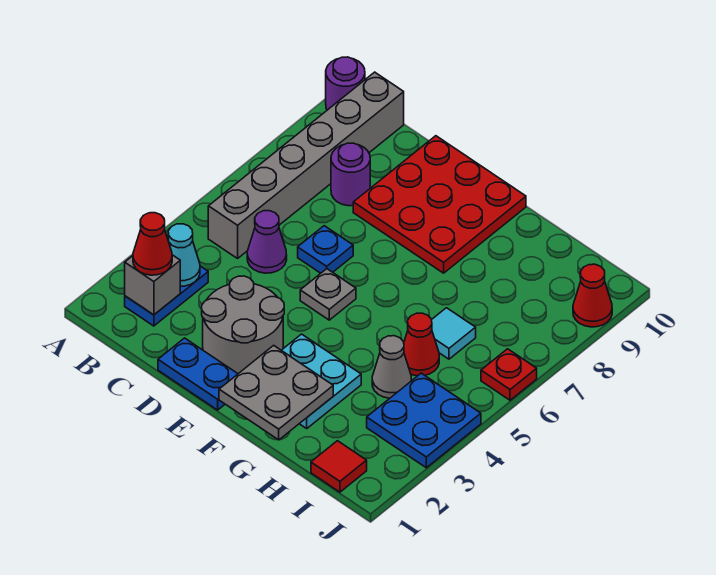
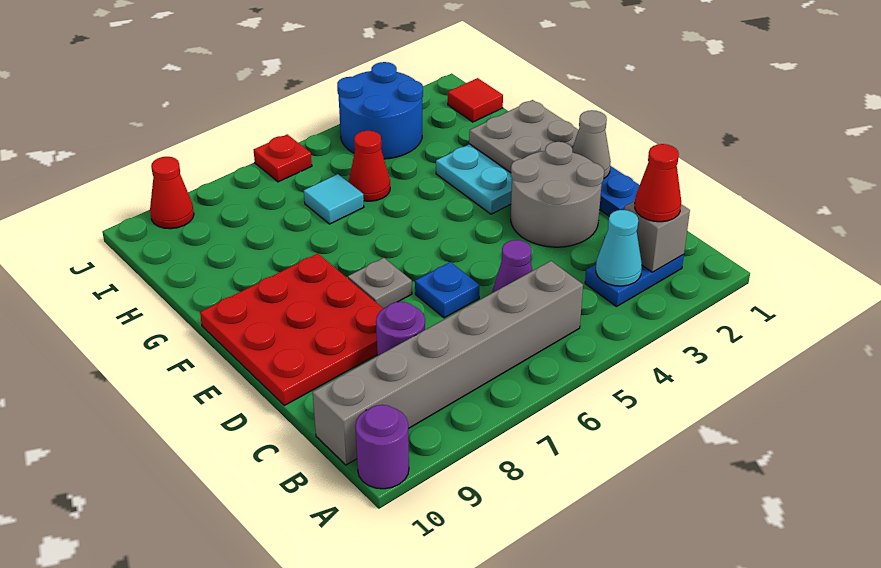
grey 1x1 plate [300,269,356,320] -> grey 1x1 plate moved to [348,258,412,309]
grey 1x1 cone [372,336,411,398] -> grey 1x1 cone moved to [572,110,611,178]
blue 2x2 plate [367,373,481,468] -> blue 2x2 round brick [337,62,423,159]

